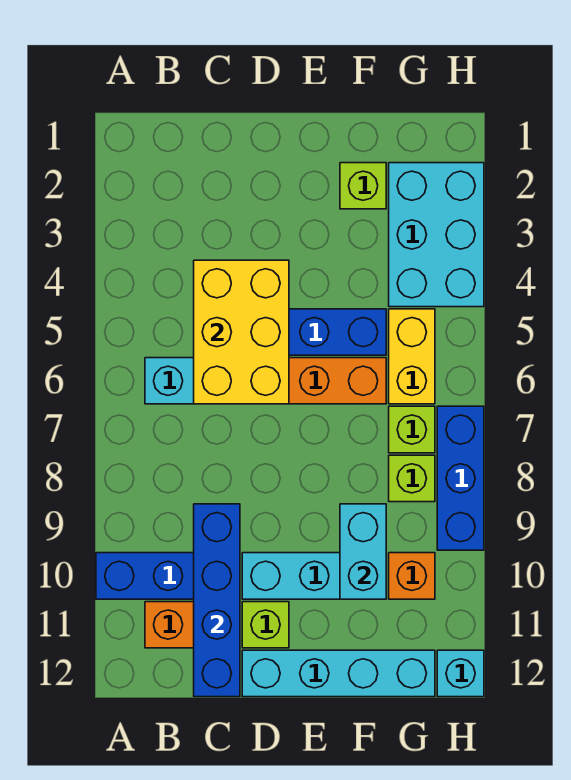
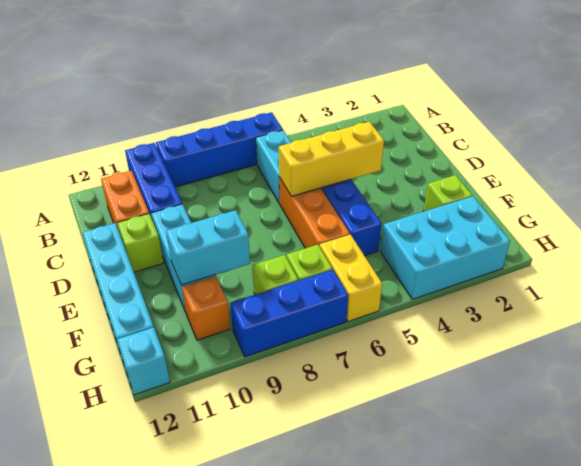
yellow 2x3 brick [194,260,289,404] -> yellow 1x3 brick [279,122,384,196]
blue 1x4 brick [194,504,240,697] -> blue 1x4 brick moved to [156,112,283,187]
yellow 1x2 brick [389,309,435,404] -> yellow 1x2 brick turned to [320,234,382,322]

